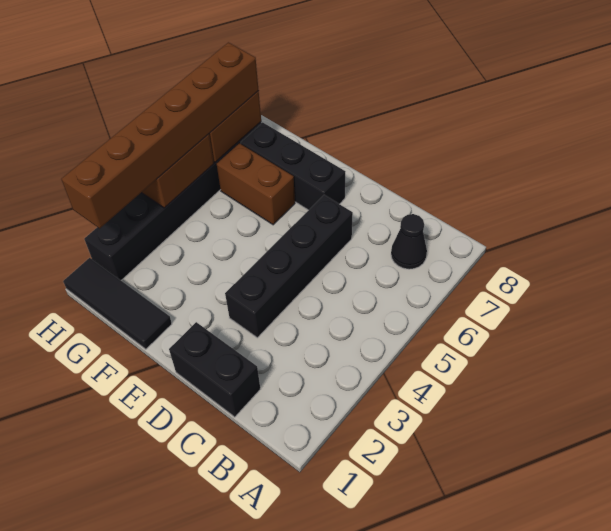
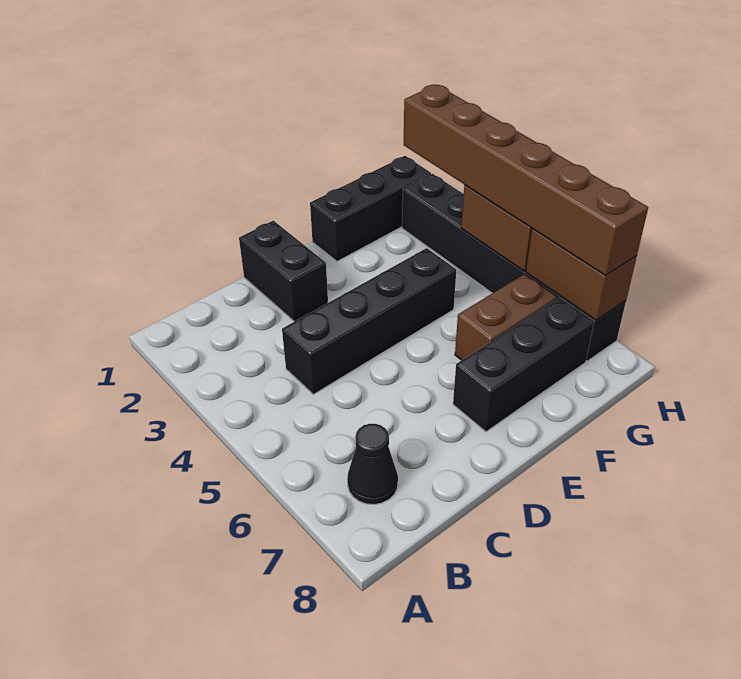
black 1x2 brick [169,322,260,417] -> black 1x2 brick turned to [239,221,328,321]
black 1x4 brick [225,195,353,338] -> black 1x4 brick turned to [282,248,456,394]
black 1x3 tile [63,258,172,349] -> black 1x3 brick [310,156,431,261]

